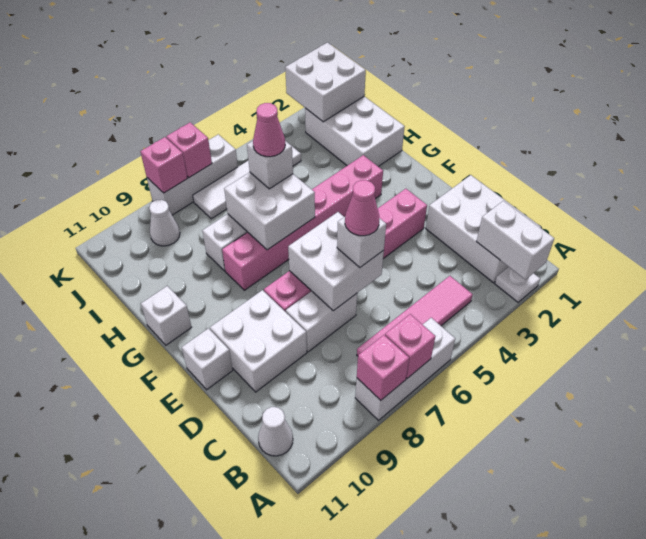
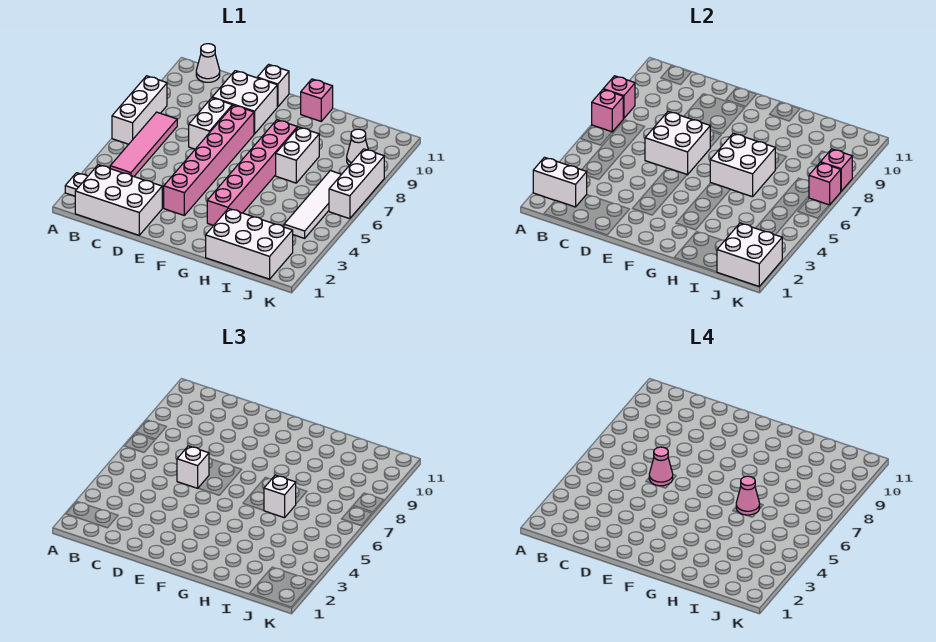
white 1x1 brick [141,286,192,345] -> pink 1x1 brick [301,79,333,121]

